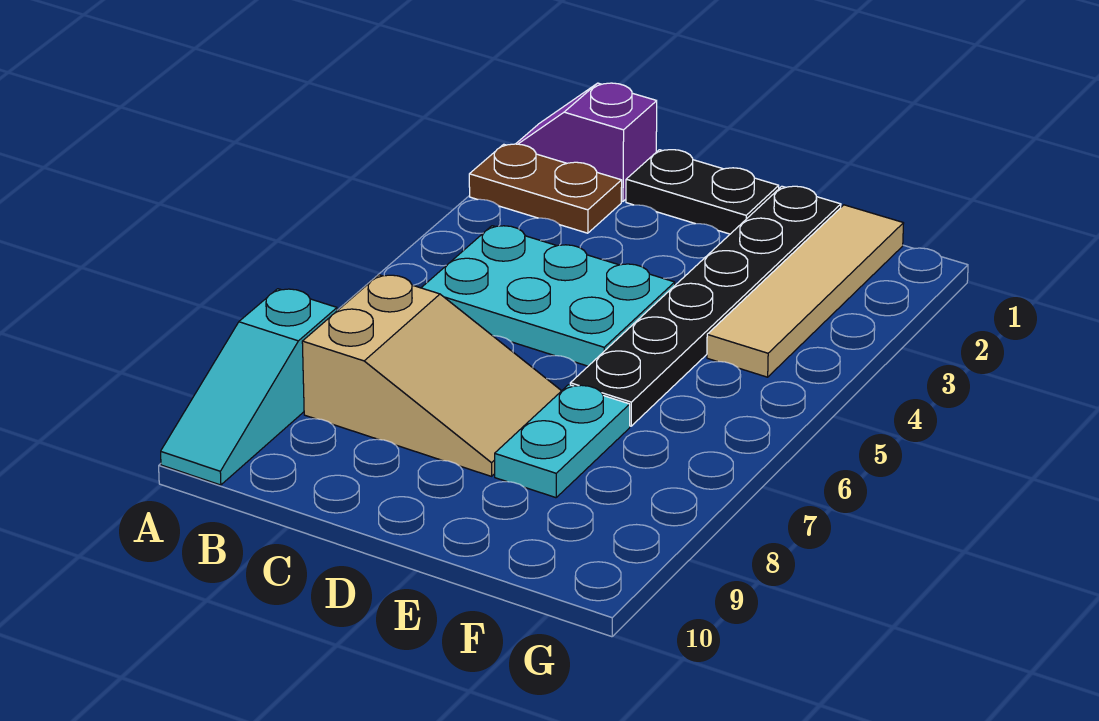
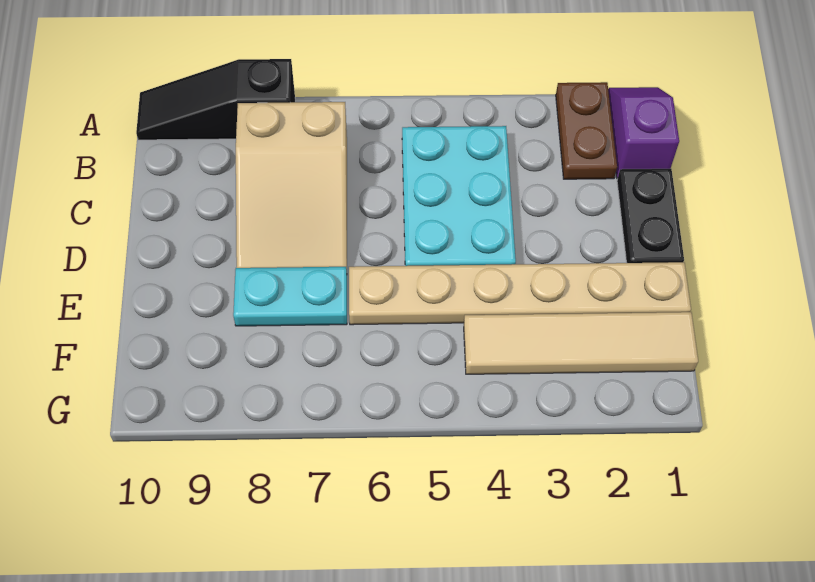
cyan 1x3 slope [161,289,337,485] -> black 1x3 slope [136,59,295,140]
black 1x6 plate [570,186,841,426] -> tan 1x6 plate [349,262,691,325]

